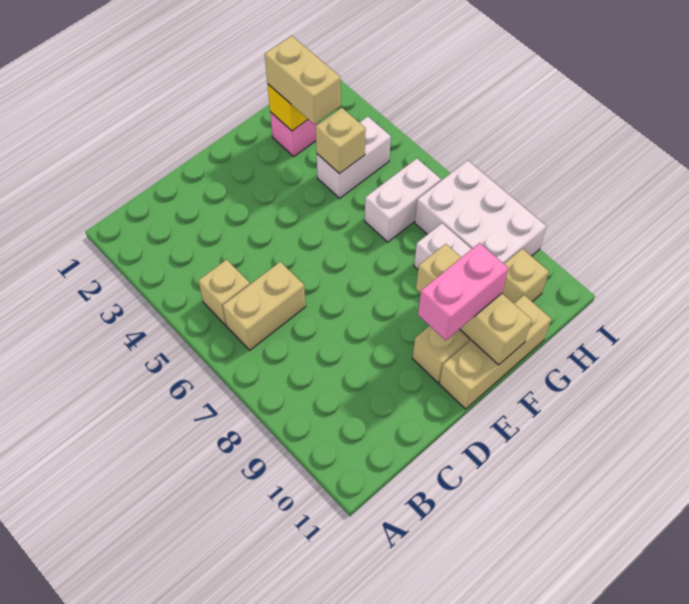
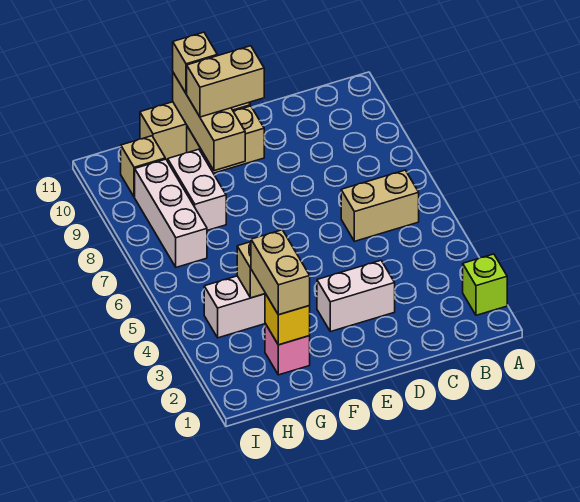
none -> lime 1x1 brick [463,254,507,315]
tan 1x1 brick [198,260,250,325] -> tan 1x1 brick moved to [173,32,217,94]
pink 1x2 brick [418,243,509,341] -> tan 1x2 brick [187,46,264,117]
white 1x2 brick [365,158,441,242] -> white 1x2 brick moved to [317,260,395,332]
white 2x3 brick [415,160,546,264] -> white 1x3 brick [135,159,207,267]

